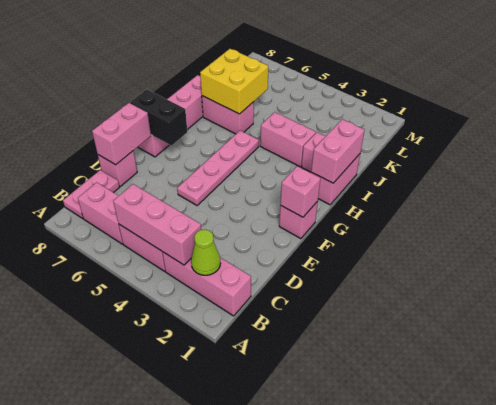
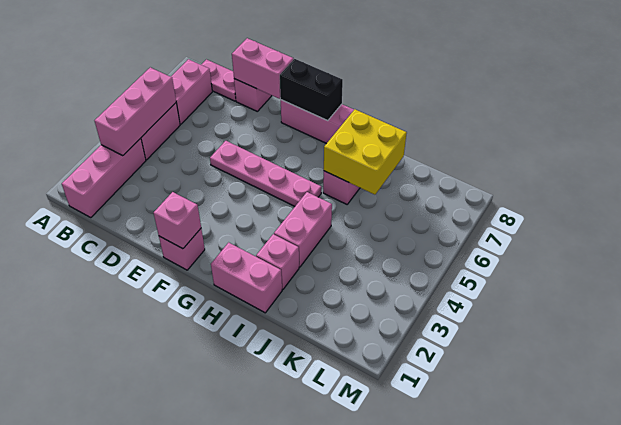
lime 1x1 cone [191,230,221,275] -> none
black 1x2 brick [130,89,187,146] -> black 1x2 brick turned to [280,59,343,121]
pink 1x2 brick [311,119,364,183] -> none

